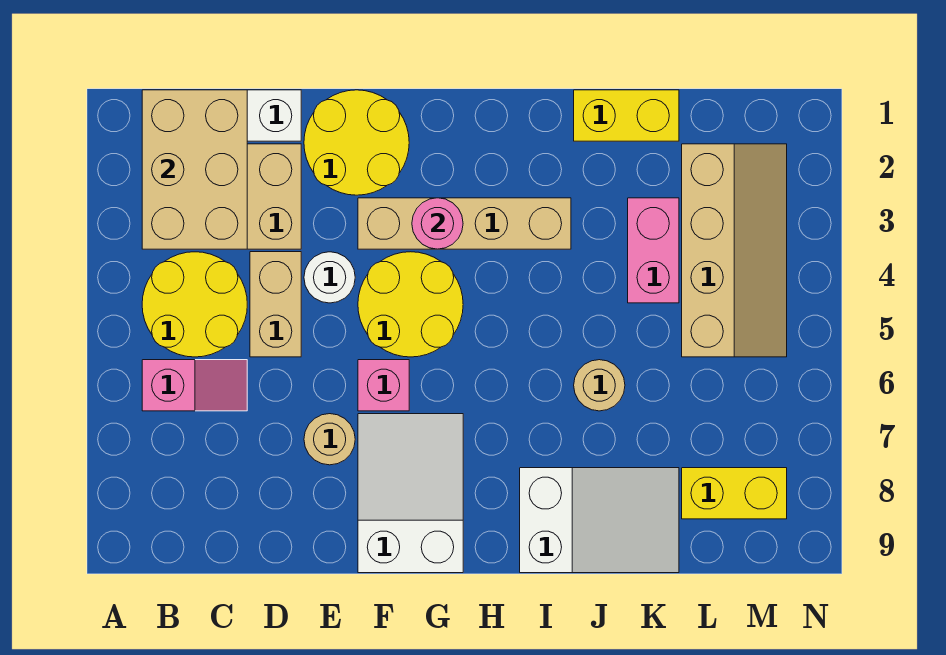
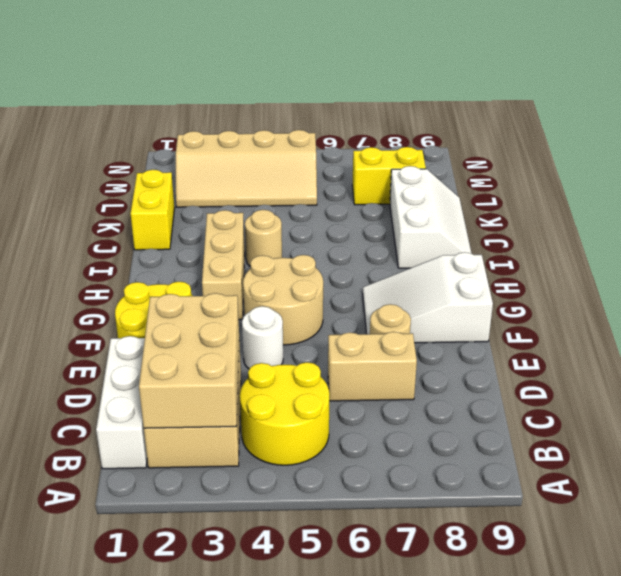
tan 2x3 brick [142,90,247,249] -> tan 2x3 brick turned to [139,293,239,428]
pink 1x2 slope [142,360,247,411] -> none
tan 1x2 brick [250,252,301,357] -> tan 1x2 brick moved to [328,332,417,401]
tan 1x4 brick [358,198,571,249] -> tan 1x3 brick [202,210,245,320]
yellow 2x2 round brick [358,252,463,357] -> tan 2x2 round brick [243,255,323,345]
pink 1x1 brick [358,360,409,411] -> none
pink 1x1 round brick [412,198,463,249] -> none
white 2x3 slope [520,468,679,573] -> white 2x3 slope turned to [390,166,472,268]
tan 1x1 round brick [574,360,625,411] -> tan 1x1 round brick moved to [245,210,282,266]
pink 1x2 brick [628,198,679,303] -> none
tan 2x4 slope [682,144,787,357] -> tan 2x4 slope turned to [176,130,317,207]
yellow 1x2 brick [682,468,787,519] -> yellow 1x2 brick turned to [352,147,426,205]

